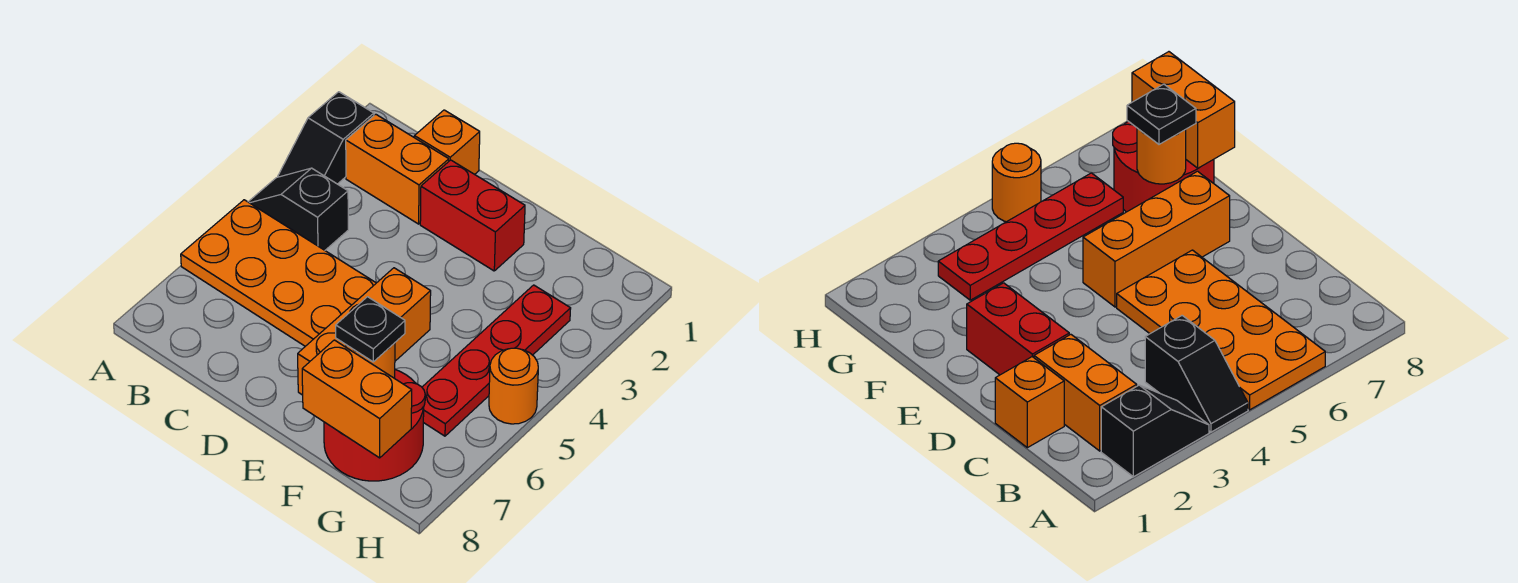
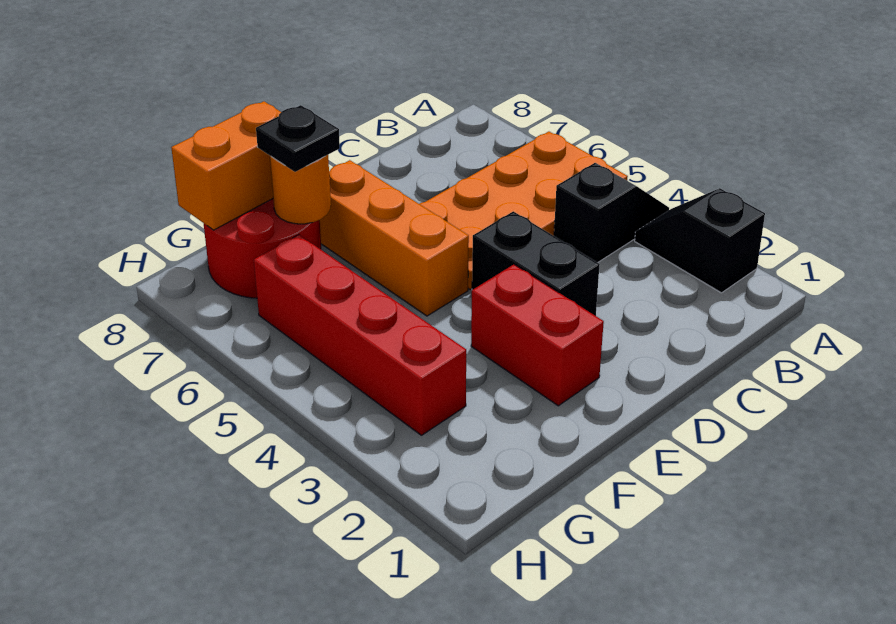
orange 1x2 brick [346,114,449,224] -> none
orange 1x1 brick [414,110,480,174] -> none
red 1x2 brick [420,160,525,271] -> red 1x2 brick turned to [471,264,604,406]
none -> black 1x2 brick [472,211,600,316]
red 1x4 plate [422,285,571,436] -> red 1x4 brick [254,235,466,435]
orange 1x1 round brick [489,348,538,424] -> none

